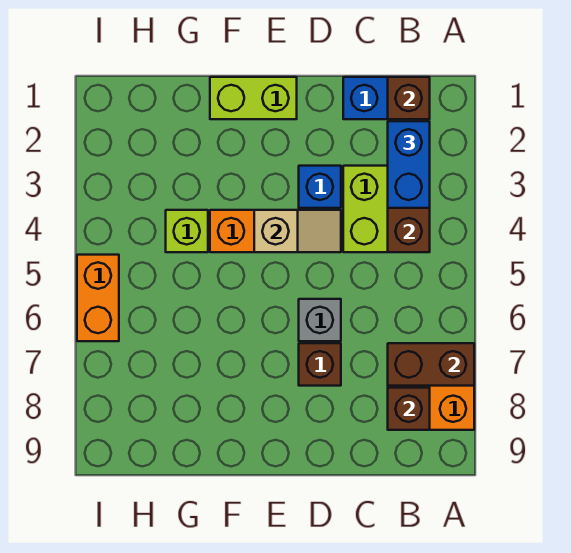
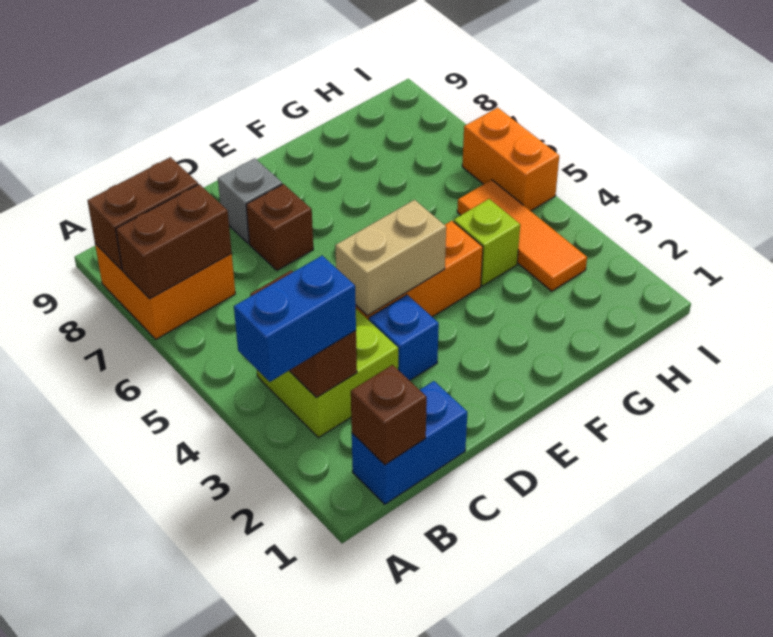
blue 1x2 brick [388,121,430,208] -> blue 1x2 brick turned to [234,256,356,382]
brown 1x1 brick [388,388,430,430] -> brown 1x2 brick [87,157,198,270]
tan 1x2 slope [254,210,341,252] -> tan 1x2 brick [335,200,446,316]
grey 1x1 brick [299,299,341,341] -> grey 1x1 brick moved to [218,158,282,243]
lime 1x2 brick [210,77,297,119] -> none
none -> orange 1x3 tile [457,180,587,291]

